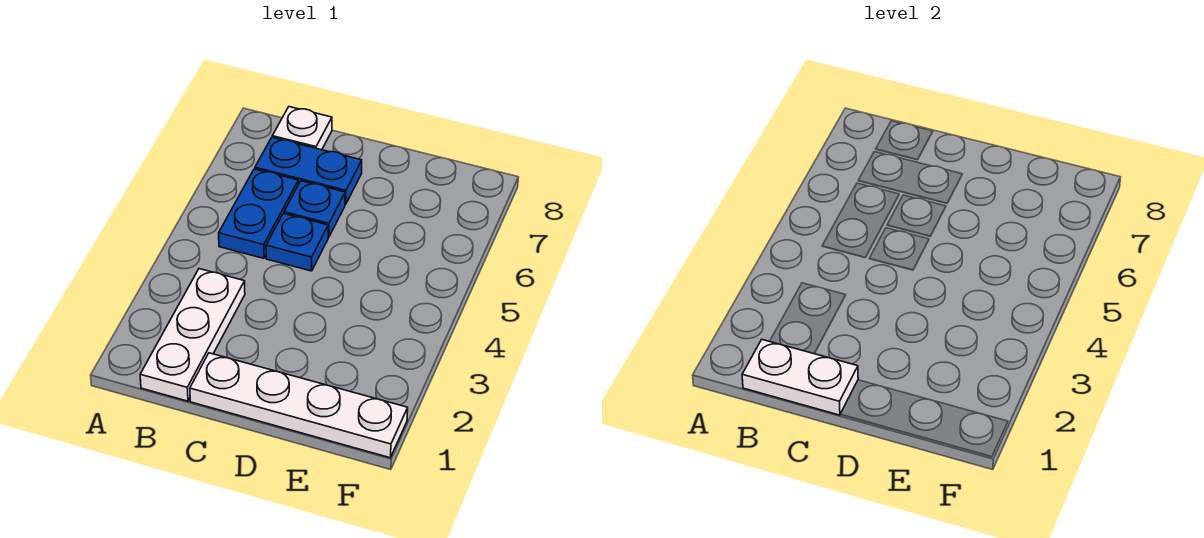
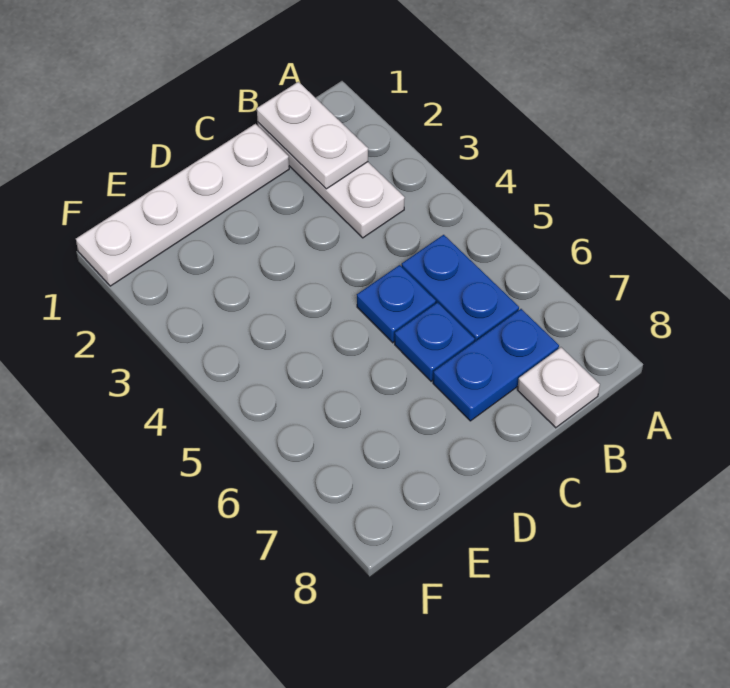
white 1x2 plate [742,340,858,415] -> white 1x2 plate turned to [257,82,368,189]

